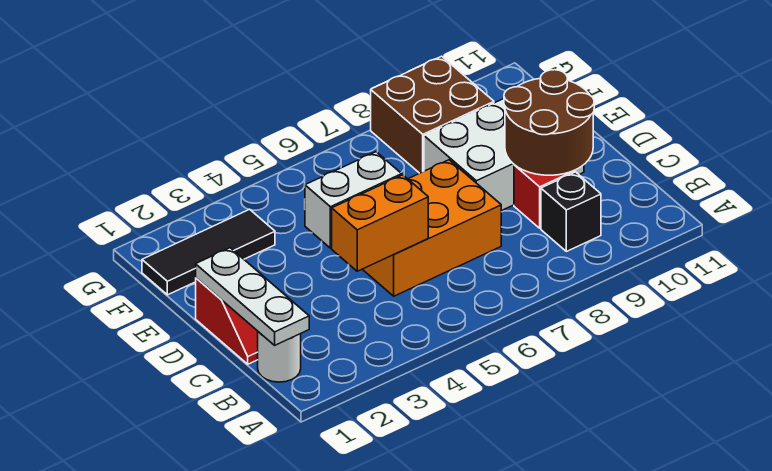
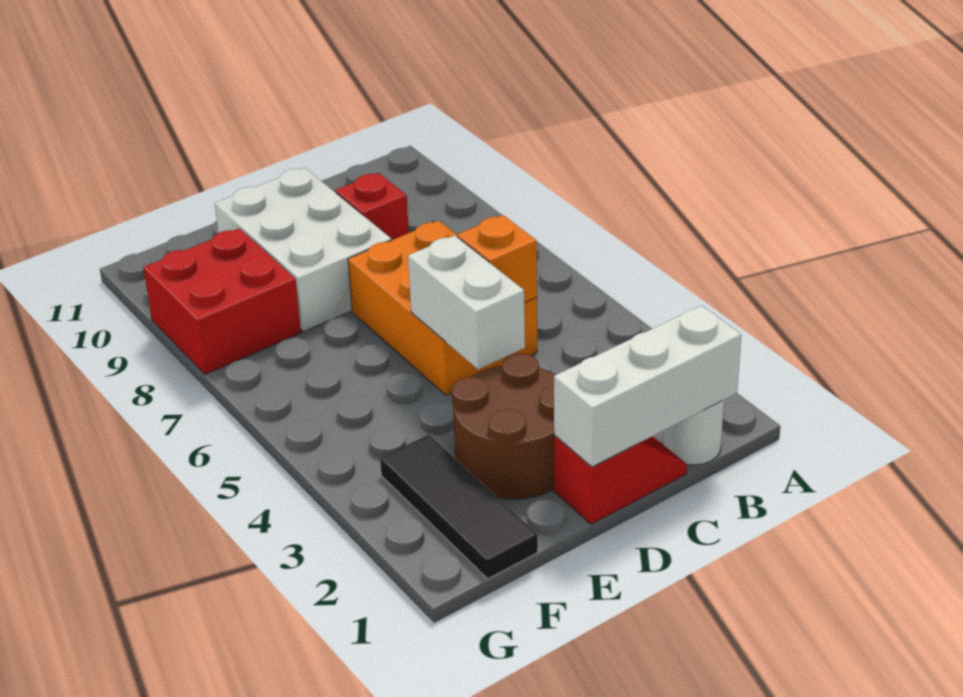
white 1x3 plate [196,248,309,345] -> white 1x3 brick [554,305,741,467]
black 1x1 brick [541,172,601,252] -> none
orange 1x2 brick [332,175,428,271] -> orange 1x1 brick [457,215,537,303]
brown 2x2 round brick [504,70,594,175] -> brown 2x2 round brick moved to [451,354,555,499]
brown 2x2 brick [371,56,494,173] -> red 2x2 brick [143,228,301,374]

